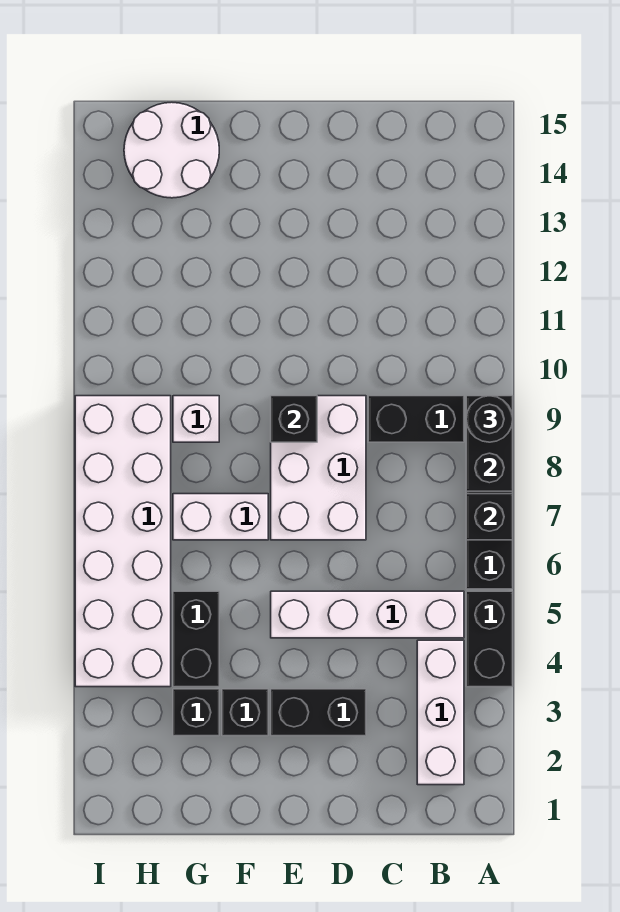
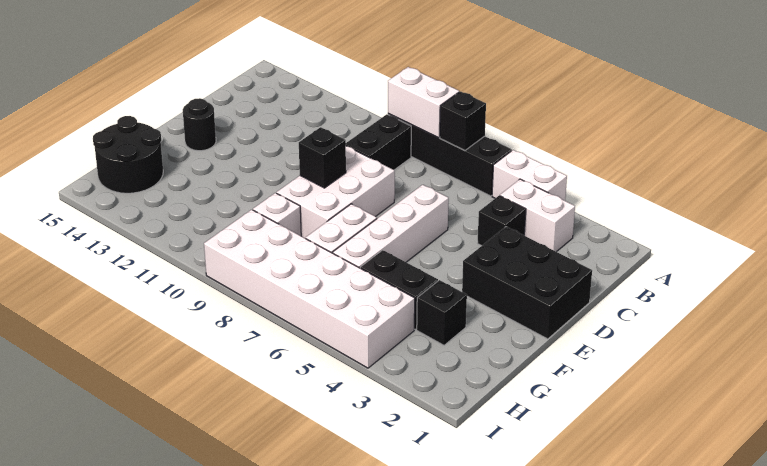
black 1x2 brick [466,591,513,687] -> white 1x2 brick [492,150,567,201]
black 1x2 brick [466,396,513,491] -> white 1x2 brick [388,67,459,138]
black 1x1 round brick [466,396,513,442] -> black 1x1 round brick moved to [183,98,216,151]
white 1x3 brick [417,640,464,785] -> white 1x2 brick [500,179,575,252]
white 1x4 brick [271,591,464,638] -> white 1x4 brick moved to [333,185,449,268]
black 1x2 brick [271,689,366,736] -> black 2x3 brick [462,227,592,339]
white 2x3 brick [271,396,366,540] -> white 2x3 brick turned to [277,146,395,238]
black 1x1 brick [222,689,268,736] -> black 1x1 brick moved to [478,196,526,246]
white 2x2 round brick [124,102,219,198] -> black 2x2 round brick [93,116,163,193]

